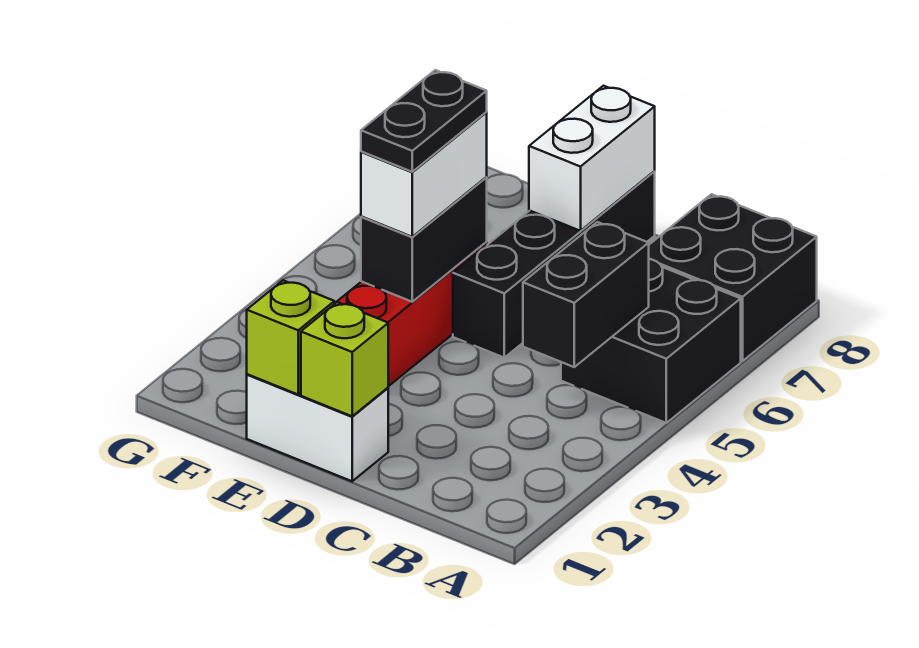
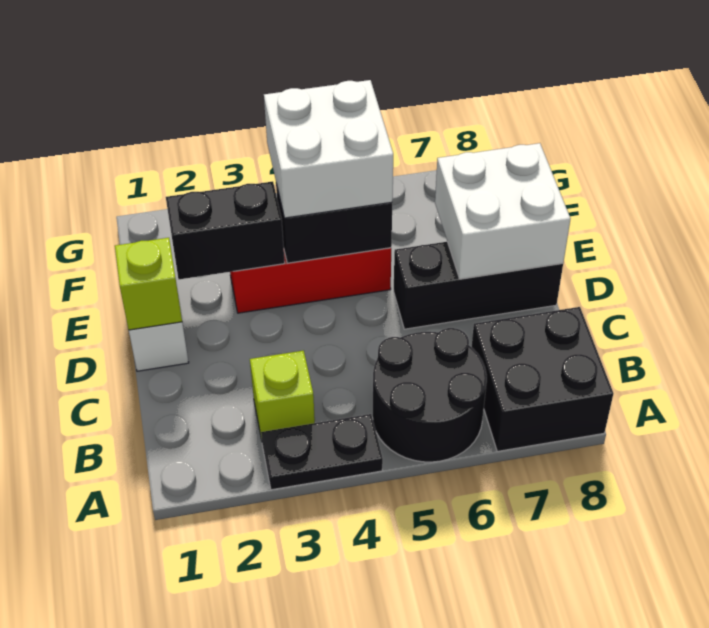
black 2x2 brick [561,259,741,423] -> black 2x2 round brick [373,328,487,462]
black 1x2 brick [523,222,649,367] -> black 1x2 brick moved to [166,181,285,279]
black 1x4 brick [453,172,655,358] -> black 1x3 brick [394,242,563,329]
white 1x2 brick [529,86,655,231] -> white 2x2 brick [435,143,570,279]
lime 1x1 brick [247,280,334,394] -> lime 1x1 brick moved to [250,351,315,440]
white 1x2 brick [361,113,487,237] -> white 2x2 brick [264,80,393,218]
black 1x2 plate [361,70,487,172] -> black 1x2 plate moved to [261,414,383,490]

